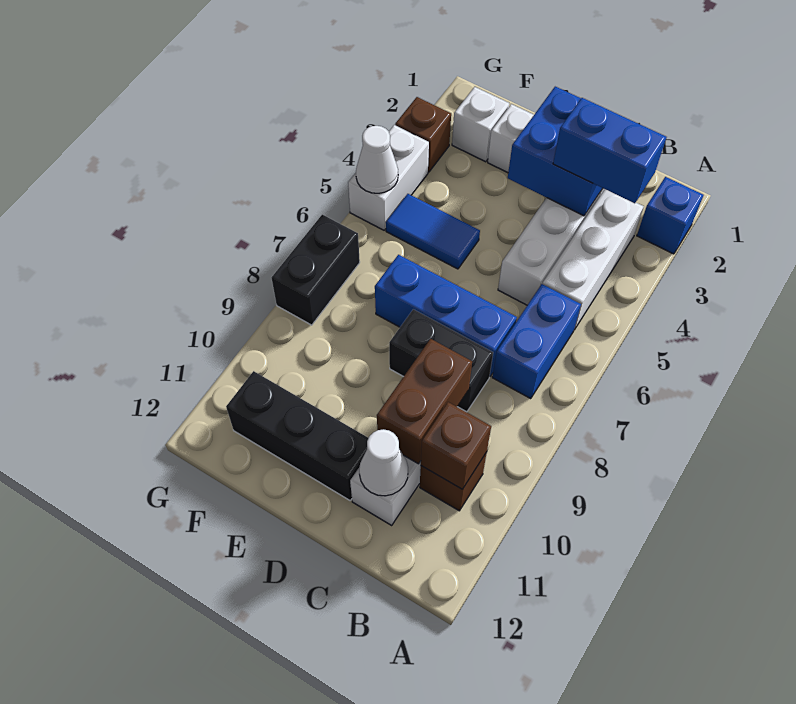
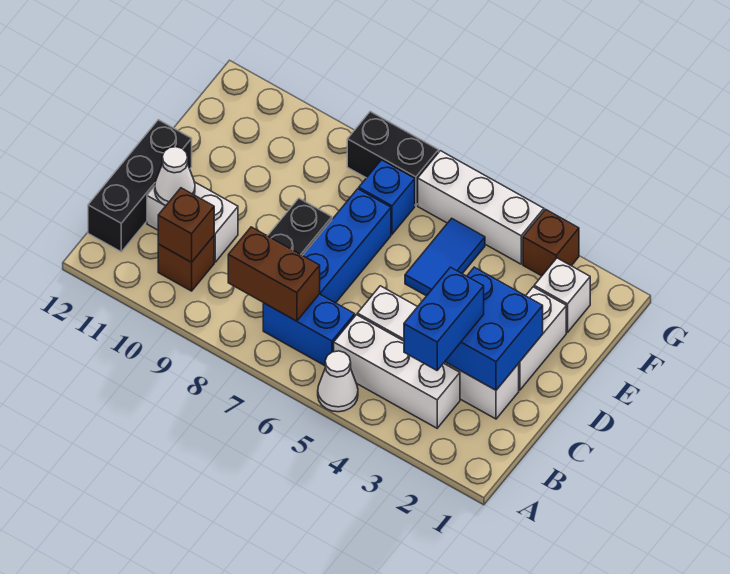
blue 1x1 brick [637,177,703,254] -> blue 1x1 brick moved to [359,160,415,234]
brown 1x2 brick [377,339,472,464] -> brown 1x2 brick moved to [228,227,320,321]
black 1x3 brick [226,371,368,500] -> black 1x3 brick moved to [88,120,192,252]
white 1x2 brick [348,125,429,230] -> white 1x3 brick [418,151,544,264]
white 1x1 cone [356,126,398,193] -> white 1x1 cone moved to [318,351,358,412]

